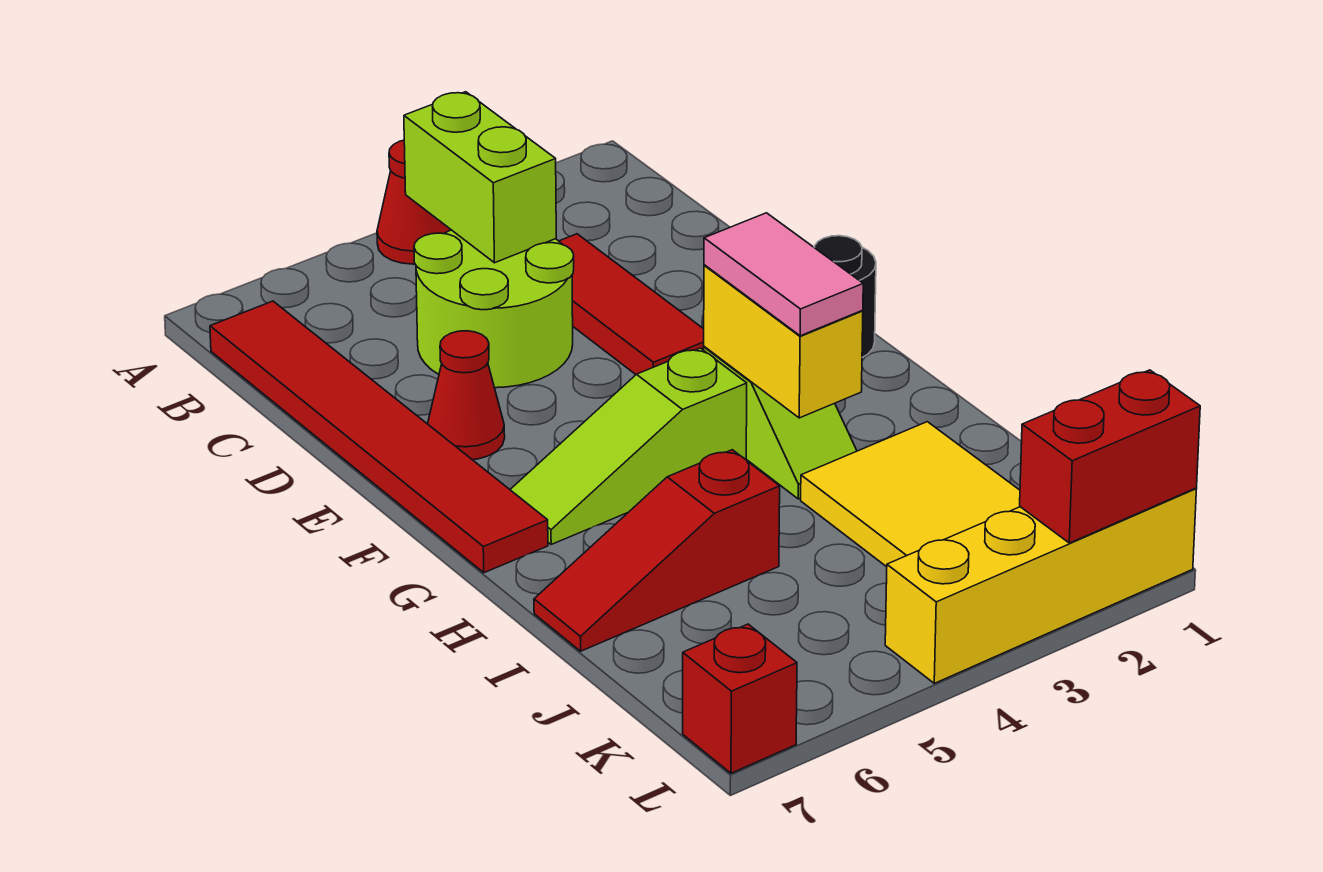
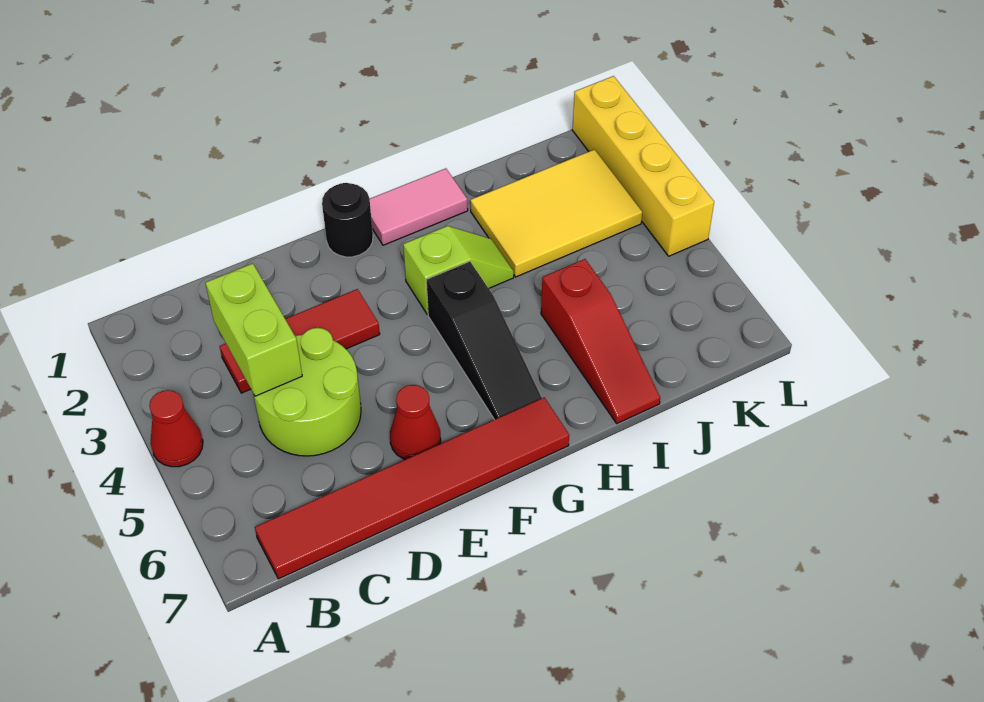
lime 1x2 brick [404,92,556,263] -> lime 1x2 brick turned to [205,263,302,396]
yellow 1x2 brick [704,265,863,418] -> none
pink 1x2 tile [704,213,863,336] -> pink 1x2 tile moved to [370,168,468,245]
lime 1x3 slope [510,348,747,544] -> black 1x3 slope [426,262,542,420]
red 1x2 brick [1020,370,1200,543] -> none
red 1x1 brick [683,624,797,773] -> none

